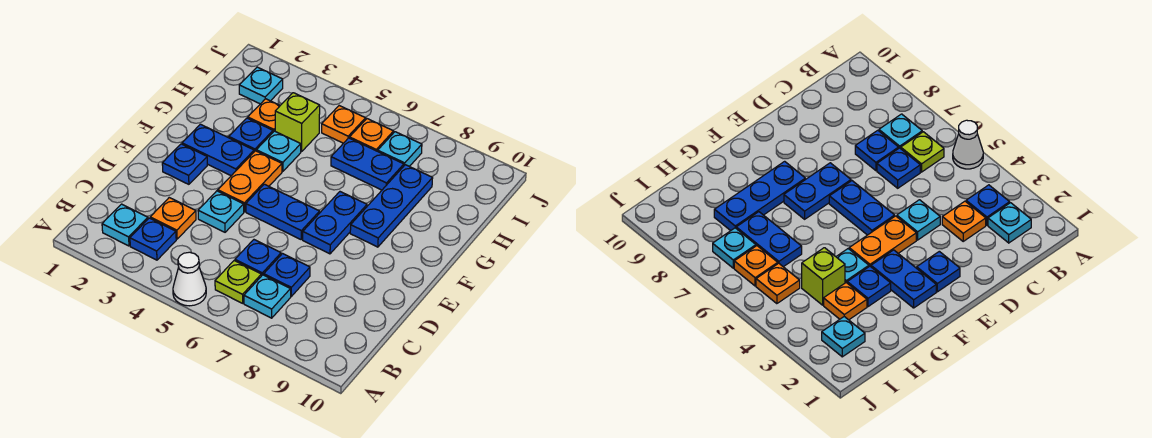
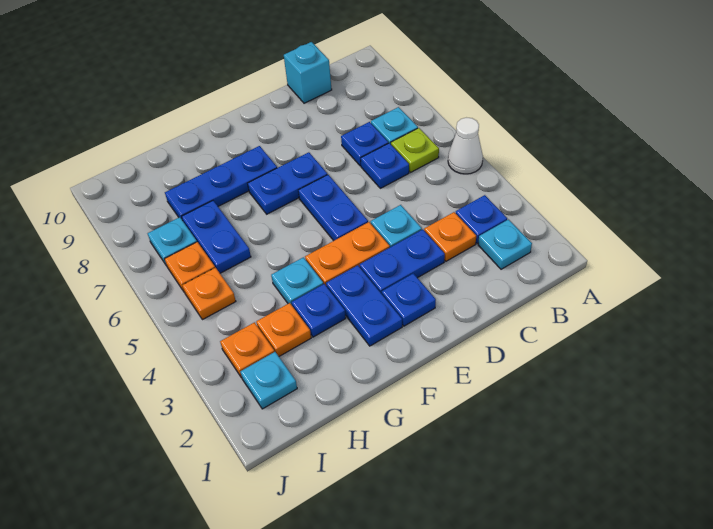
none -> cyan 1x1 brick [284,42,332,103]
none -> blue 1x2 plate [360,229,445,294]
lime 1x1 brick [275,93,320,152] -> none
none -> orange 1x1 plate [220,322,275,378]

